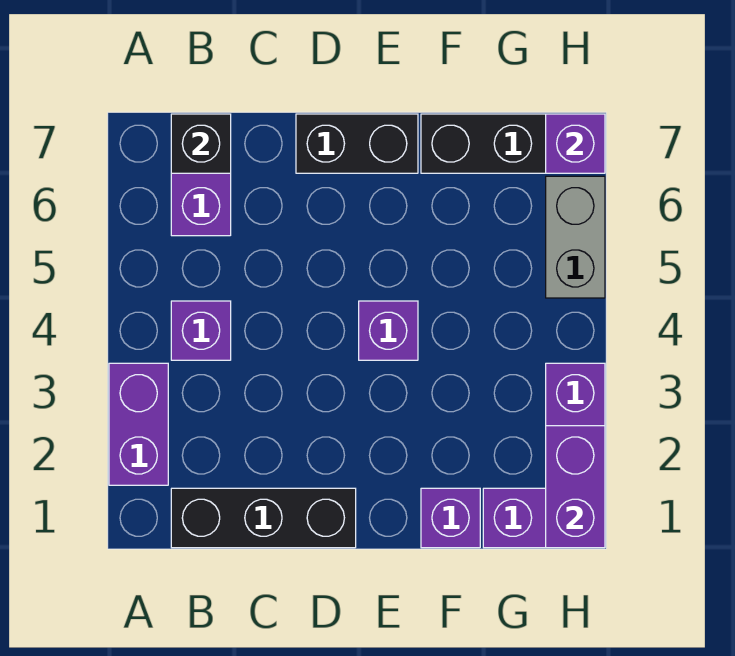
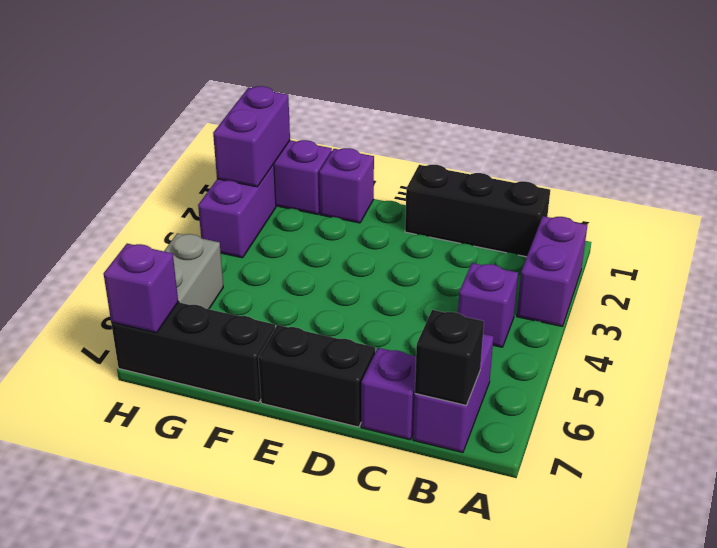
purple 1x1 brick [359,301,418,360] -> purple 1x1 brick moved to [361,348,416,440]

